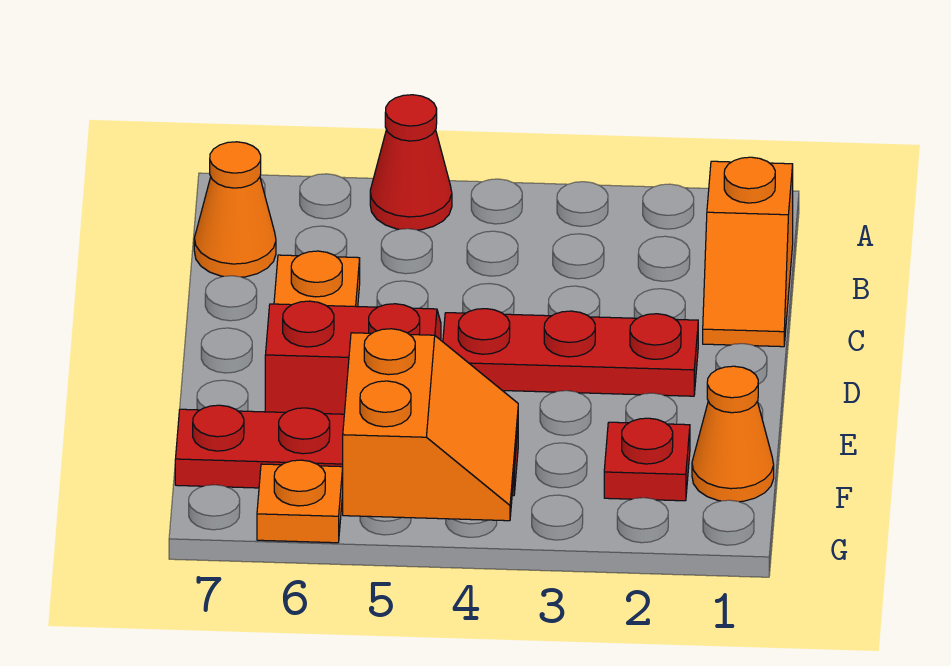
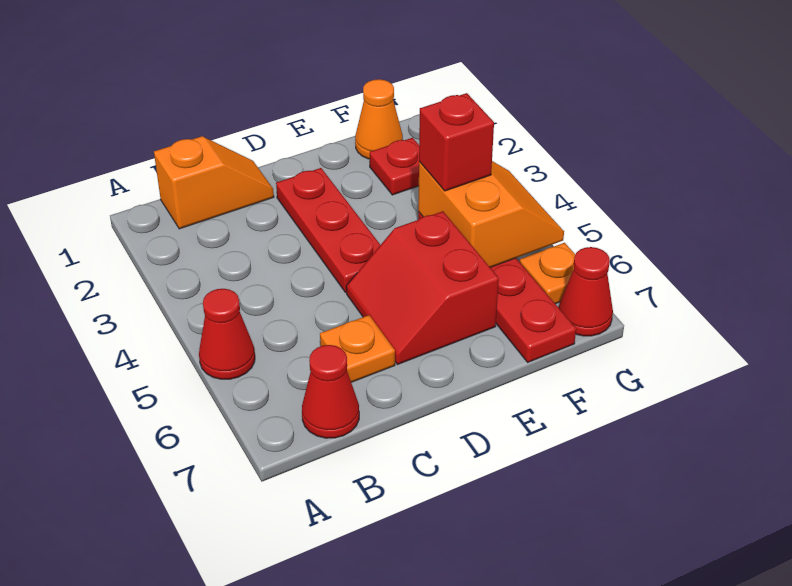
orange 1x1 cone [194,142,276,277] -> red 1x1 cone [302,345,359,438]
orange 2x2 slope [343,329,518,521] -> orange 2x2 slope turned to [418,161,564,267]
none -> red 1x1 brick [419,93,494,191]
none -> red 1x1 cone [559,247,613,336]

